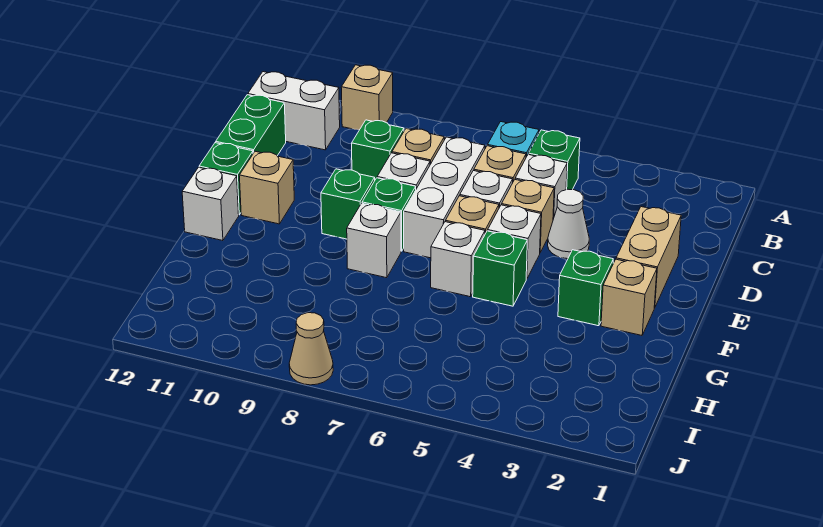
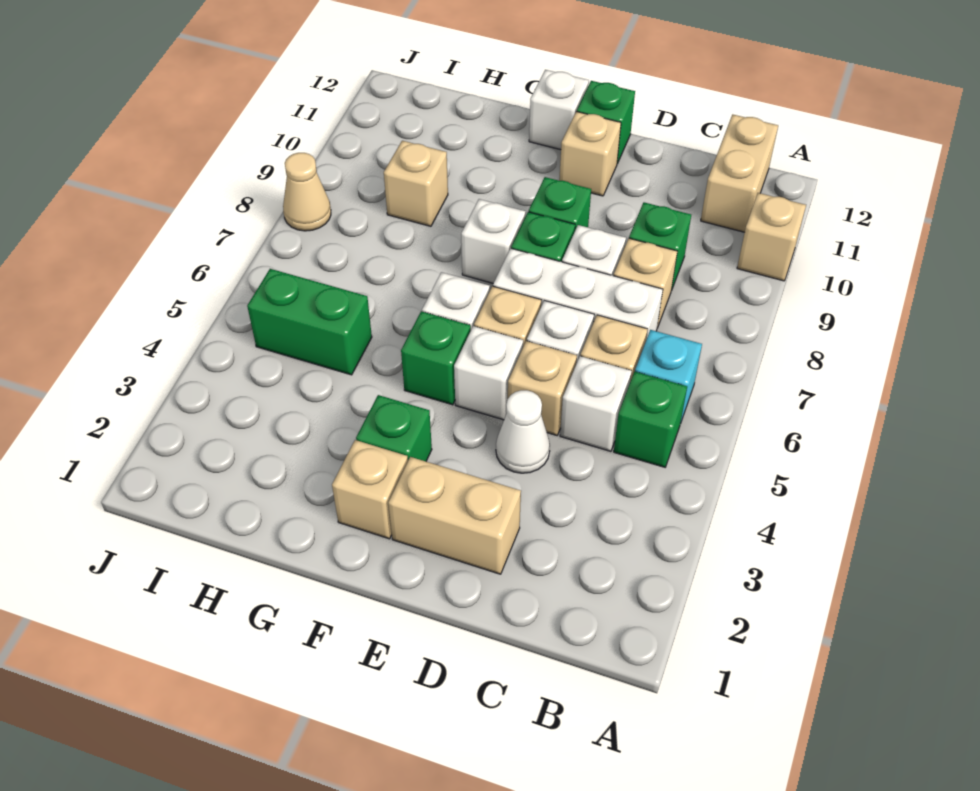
white 1x2 brick [248,72,340,150] -> tan 1x2 brick [701,115,778,232]
green 1x2 brick [216,95,286,156] -> green 1x2 brick moved to [247,269,372,375]
none -> tan 1x1 brick [384,141,448,226]

